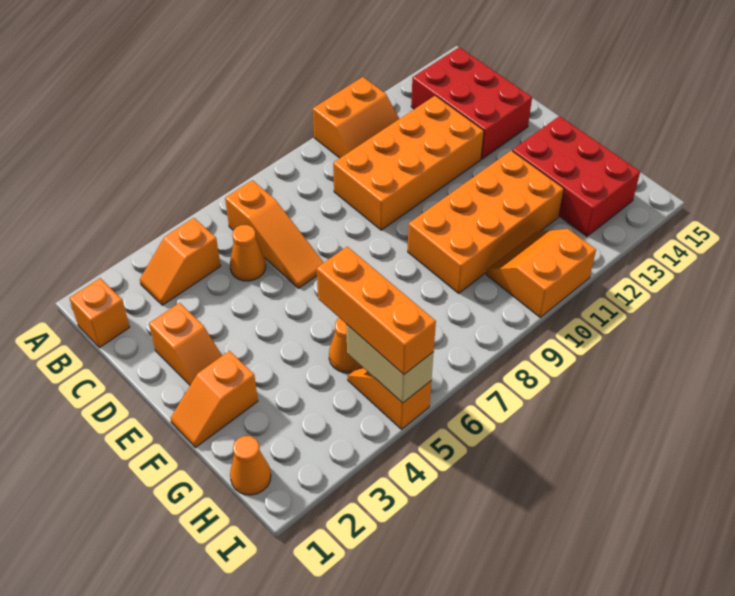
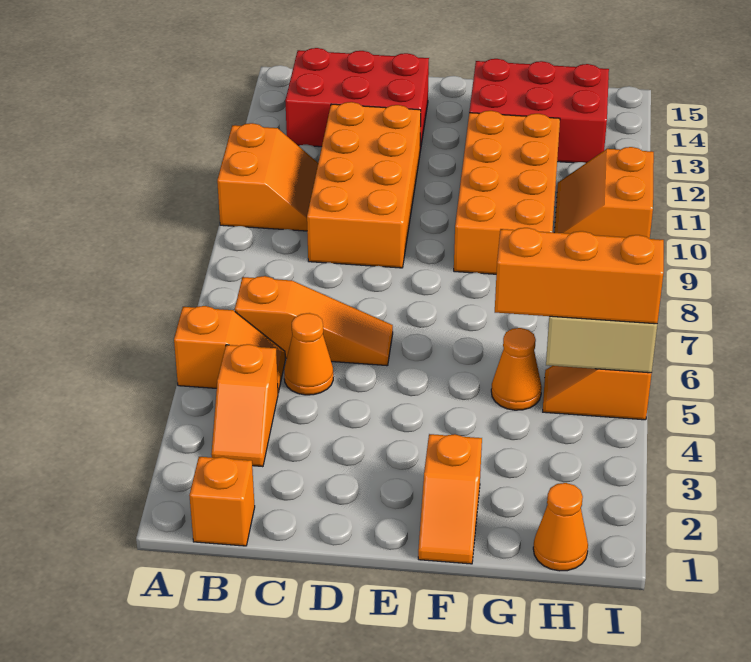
orange 1x2 slope [149,303,222,385] -> orange 1x2 slope moved to [174,306,285,393]

